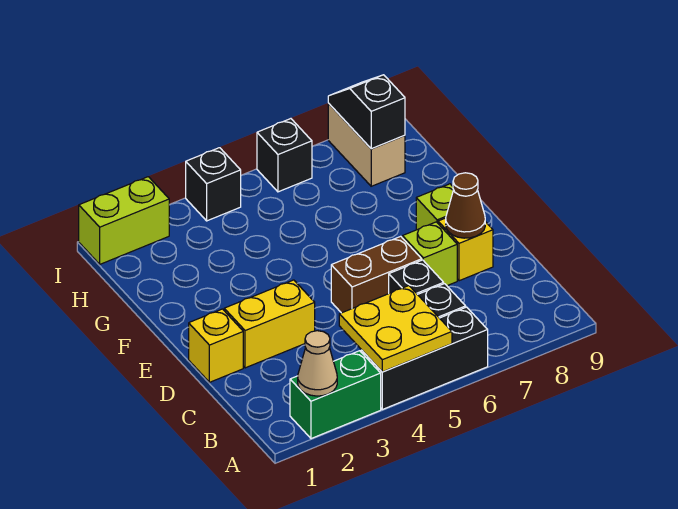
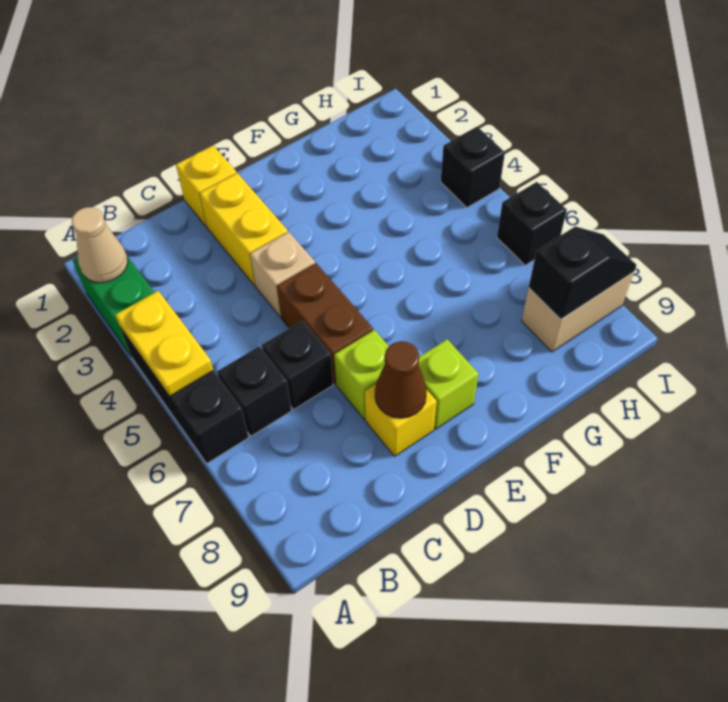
yellow 2x2 plate [339,286,452,372] -> yellow 1x2 plate [115,291,213,396]
none -> tan 1x1 brick [250,232,315,317]
lime 1x2 brick [79,177,169,264] -> none

